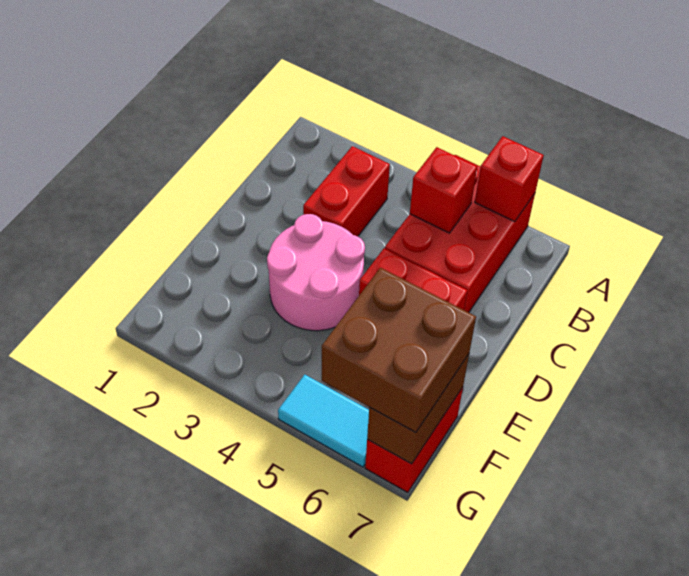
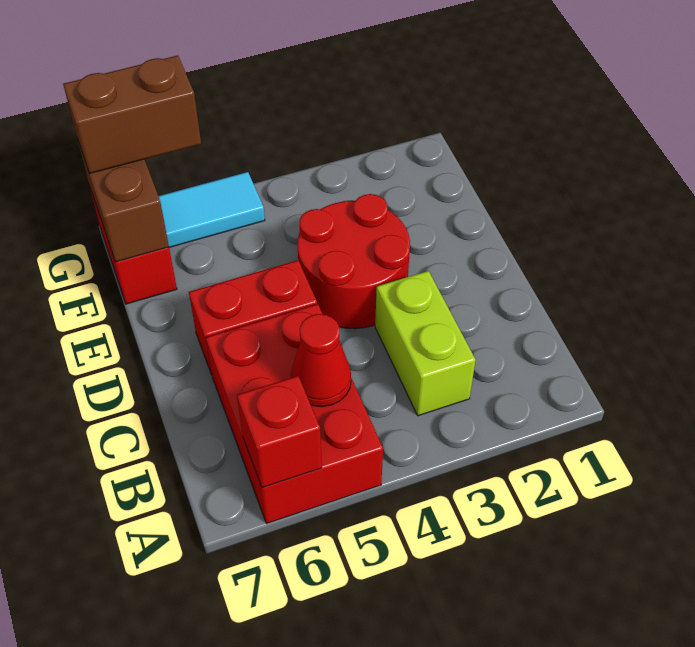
red 1x2 brick [303,146,390,236] -> lime 1x2 brick [375,271,476,416]
red 1x1 brick [410,147,477,233] -> red 1x1 cone [291,314,351,407]
pink 2x2 round brick [267,214,365,331] -> red 2x2 round brick [297,194,410,329]
brown 2x2 brick [322,268,476,433] -> brown 1x2 brick [63,55,201,174]

